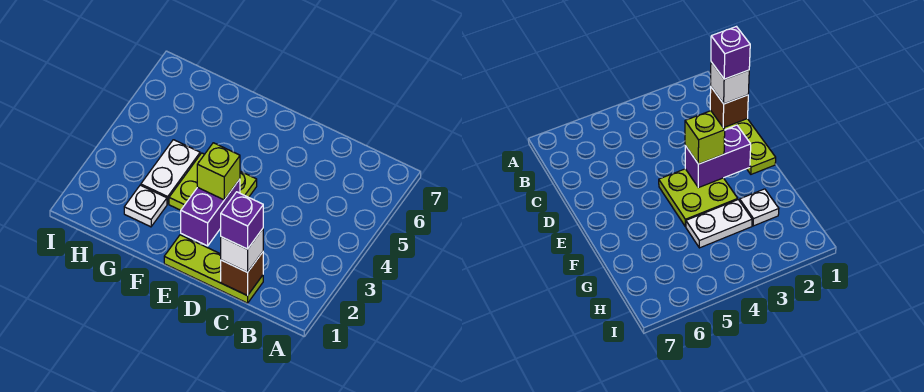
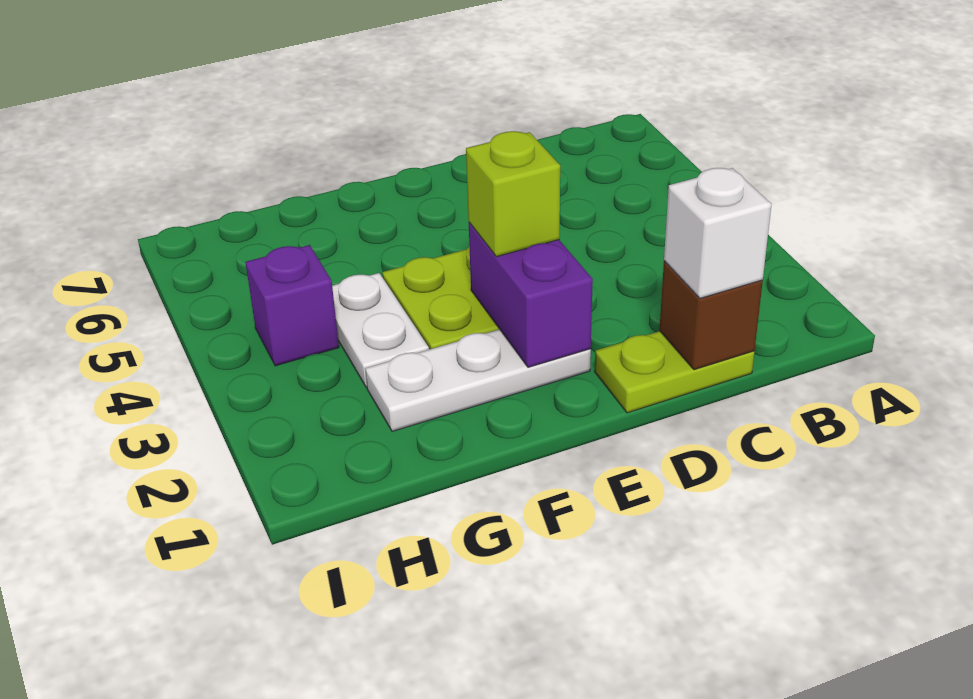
lime 1x3 plate [164,235,263,303] -> lime 1x2 plate [595,331,754,413]
purple 1x1 brick [221,192,263,249] -> purple 1x1 brick moved to [246,245,339,366]
white 1x1 plate [124,185,167,227] -> white 1x3 plate [365,329,591,431]

